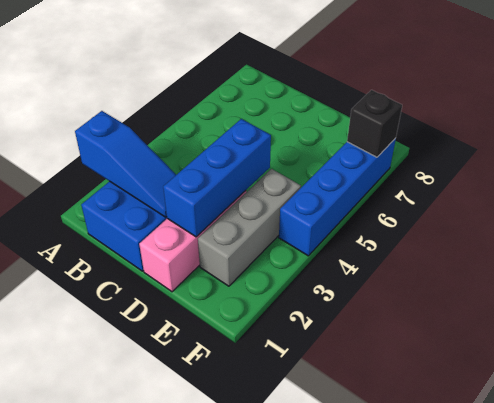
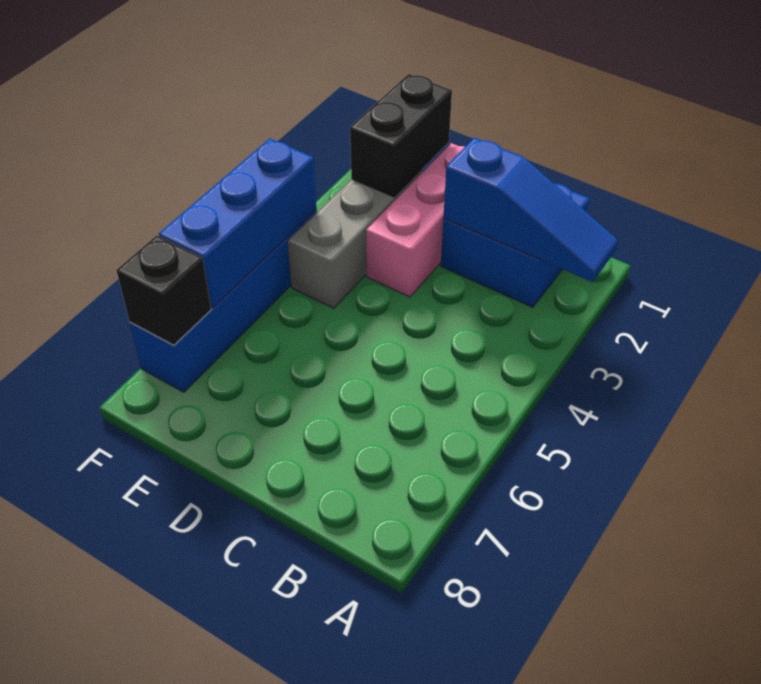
blue 1x3 slope [75,111,176,217] -> blue 1x3 slope turned to [443,138,618,282]
blue 1x3 brick [163,119,271,237] -> blue 1x3 brick moved to [159,138,317,308]
none -> black 1x2 brick [350,74,452,197]

